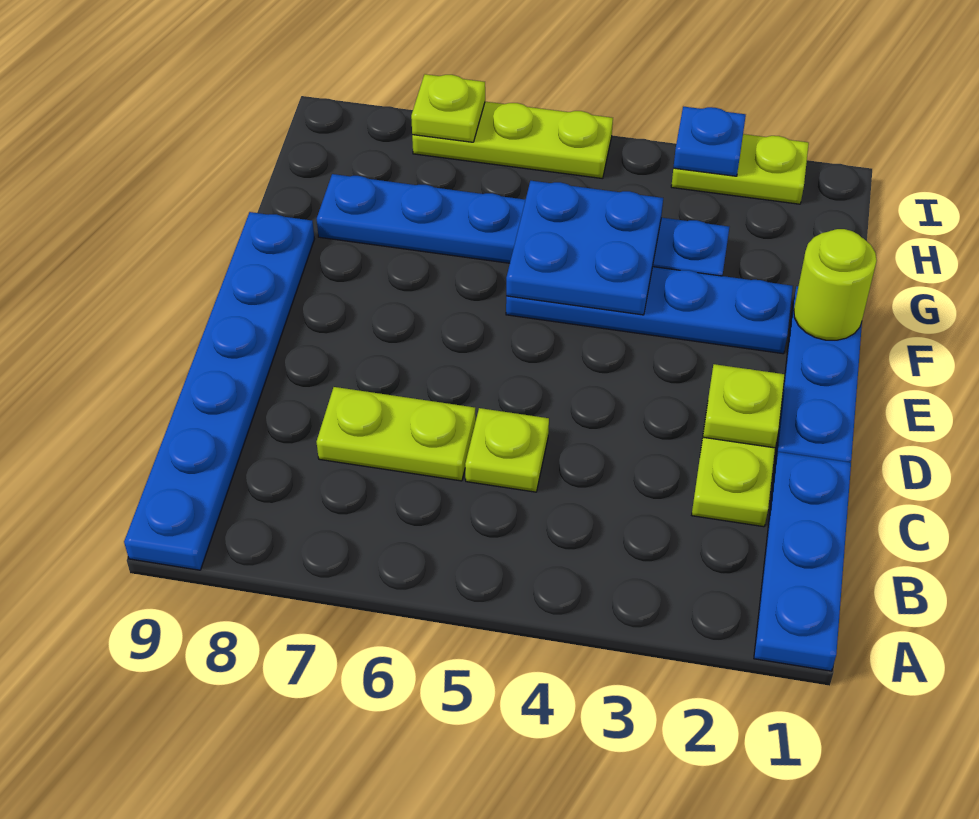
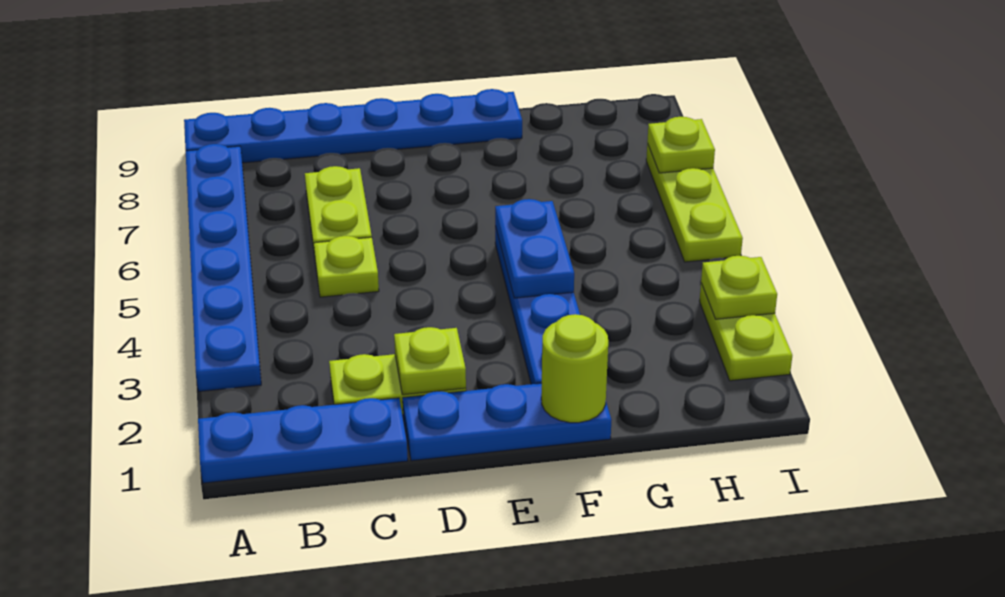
blue 2x2 plate [506,181,663,315] -> blue 1x2 plate [495,199,574,298]
blue 1x6 plate [317,174,729,276] -> blue 1x6 plate moved to [186,144,261,391]
blue 1x1 plate [673,107,746,176] -> lime 1x1 plate [701,256,777,319]

